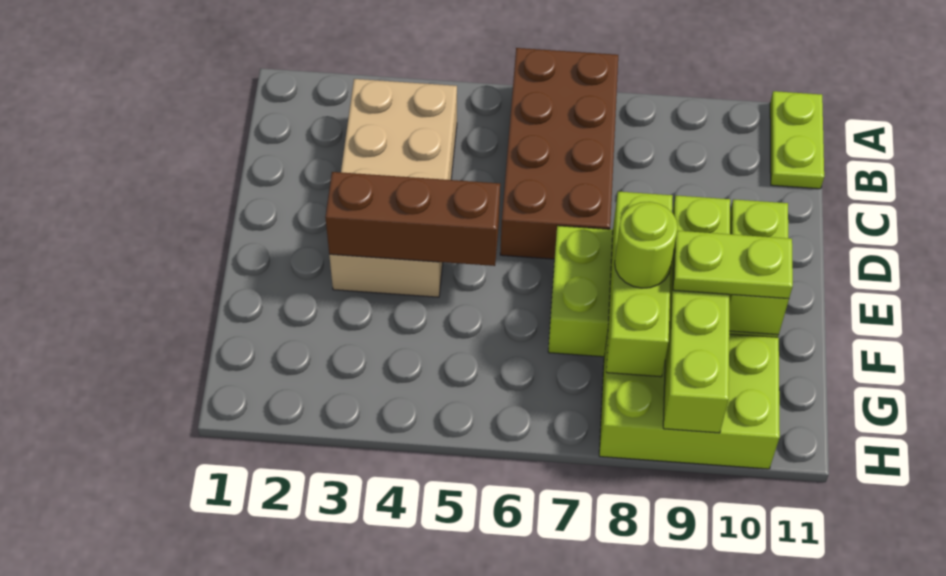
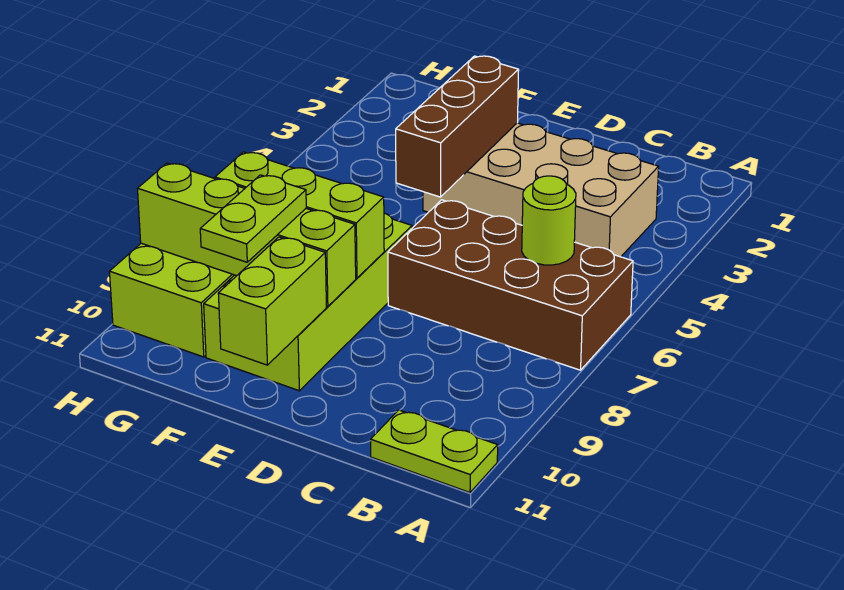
lime 1x2 brick [729,199,789,335] -> lime 1x2 brick turned to [218,237,326,365]
lime 1x1 round brick [615,202,678,288] -> lime 1x1 round brick moved to [522,176,576,265]

